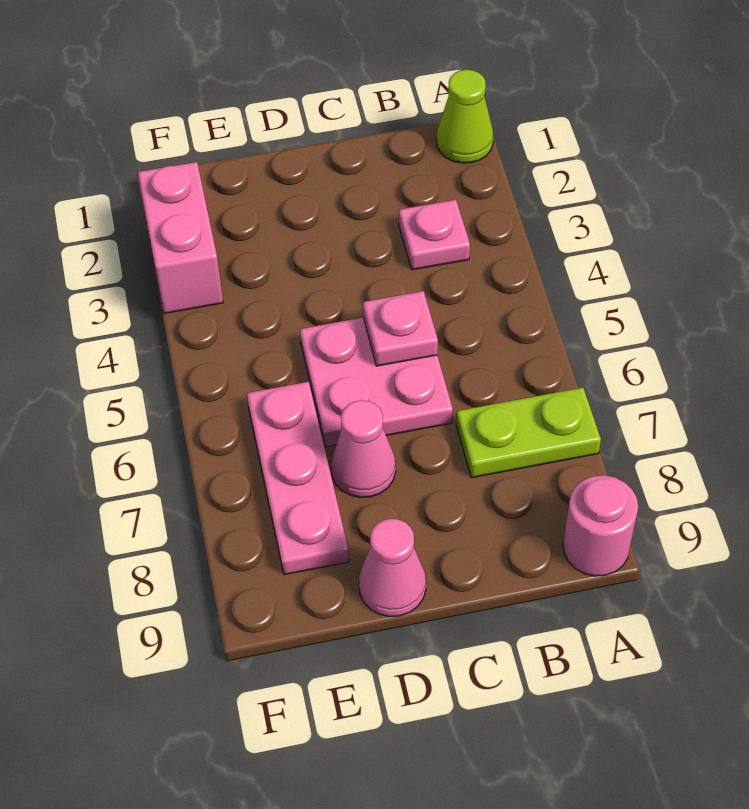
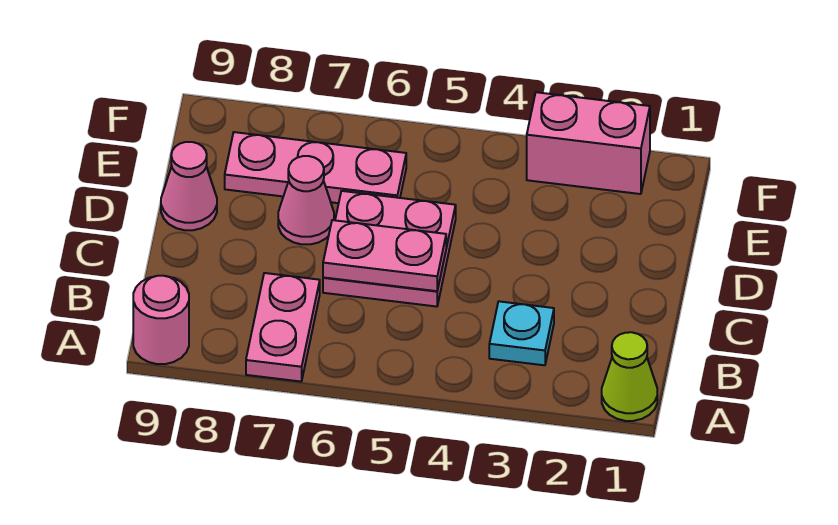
lime 1x2 plate [456,388,601,478] -> pink 1x2 plate [246,273,320,382]
pink 1x1 plate [399,200,470,270] -> cyan 1x1 plate [489,301,554,365]
pink 1x1 plate [363,291,438,366] -> pink 1x2 plate [323,220,446,291]

